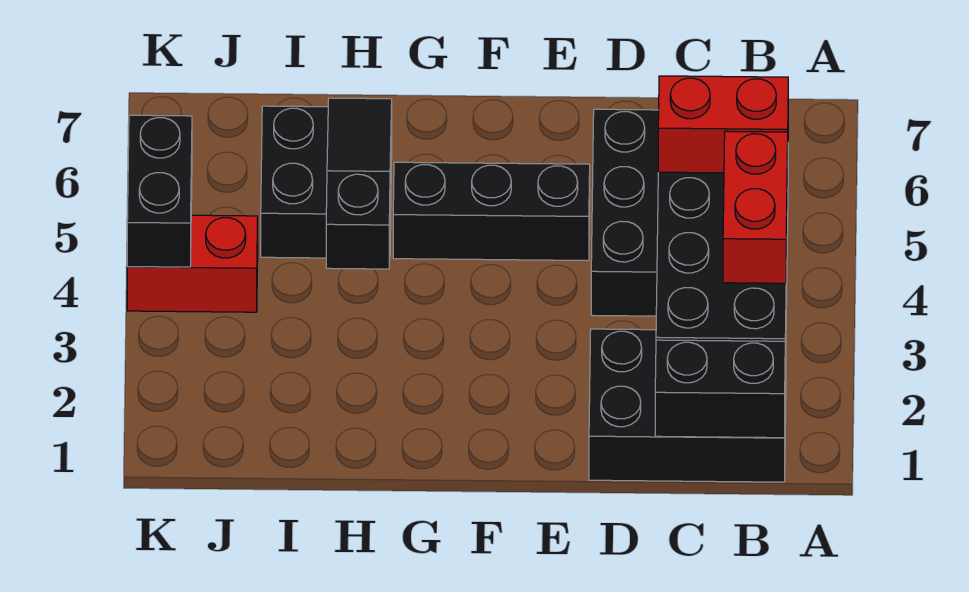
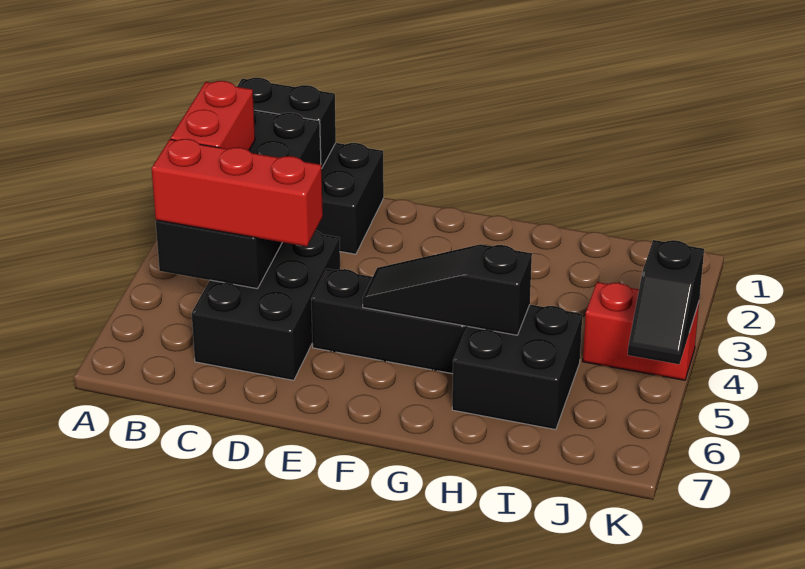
red 1x2 brick [658,76,788,173] -> red 1x3 brick [152,139,323,247]
black 1x3 slope [326,98,392,269] -> black 1x3 slope turned to [363,244,532,335]
black 1x2 brick [127,115,192,267] -> black 1x2 slope [628,240,704,364]

